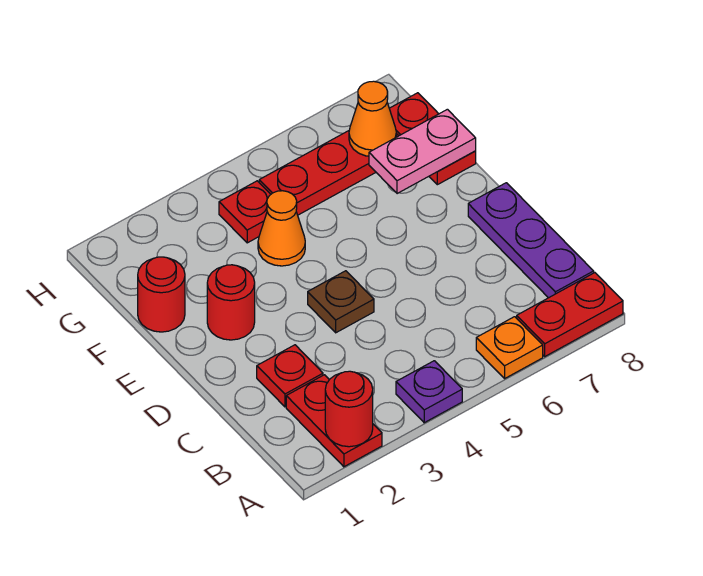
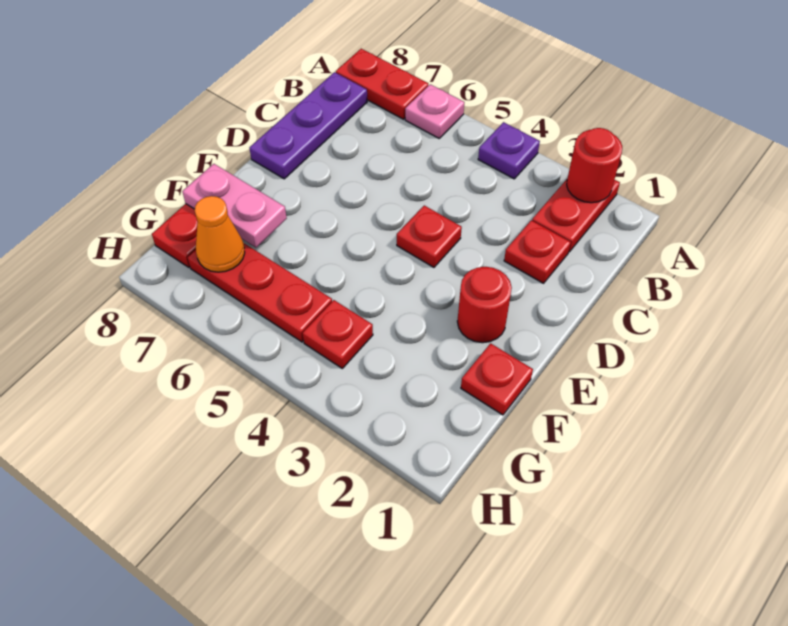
orange 1x1 plate [476,317,543,378] -> pink 1x1 plate [405,84,464,138]
brown 1x1 plate [308,271,374,333] -> red 1x1 plate [397,205,462,267]
red 1x1 round brick [138,257,185,332] -> red 1x1 plate [461,343,533,415]
orange 1x1 cone [258,191,305,266] -> none

